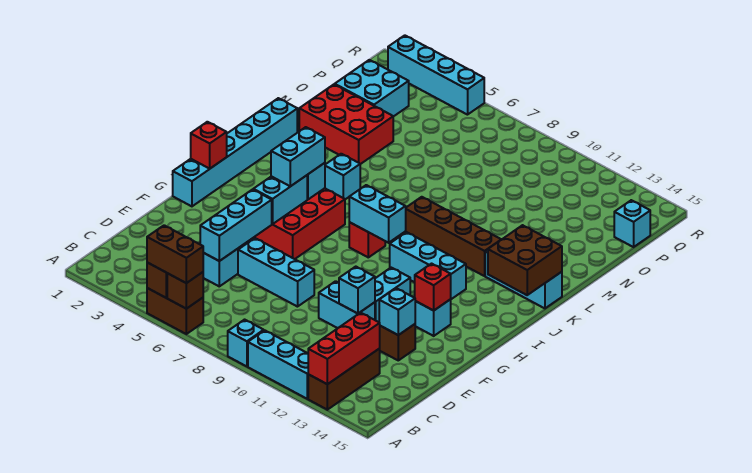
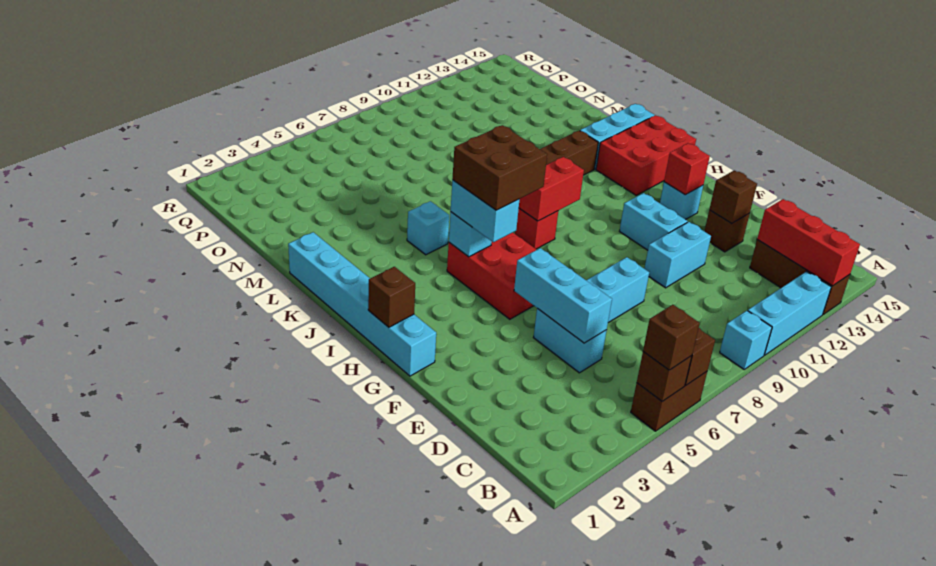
brown 1x2 brick [147,225,203,283] -> brown 1x1 brick [643,305,700,370]
cyan 1x1 brick [339,267,375,313] -> none
cyan 1x1 brick [379,288,415,335] -> brown 1x1 brick [709,170,757,224]
cyan 1x2 brick [253,175,307,224] -> none
red 1x1 brick [191,122,227,169] -> brown 1x1 brick [368,267,415,327]
cyan 1x2 brick [349,185,406,243] -> red 1x2 brick [519,157,584,221]
cyan 1x3 brick [390,232,466,299] -> none
brown 2x2 brick [488,225,562,295] -> brown 2x2 brick moved to [452,125,547,210]
red 2x3 brick [299,84,393,164] -> red 2x3 brick moved to [596,115,696,195]
cyan 2x2 brick [335,60,409,117] -> none
cyan 1x1 brick [614,200,650,247] -> none
cyan 1x4 brick [388,35,484,115] -> none

